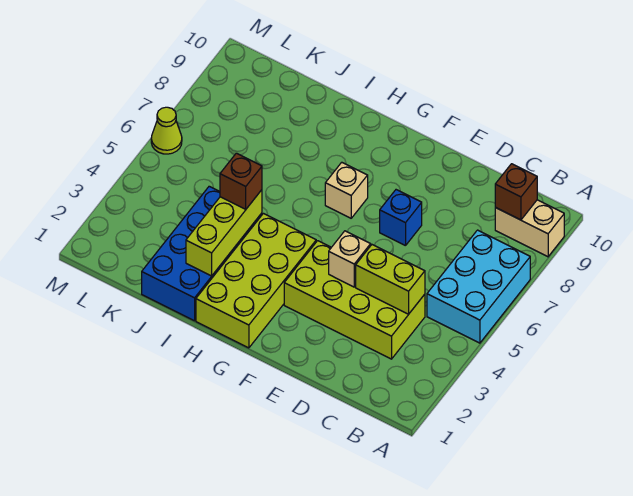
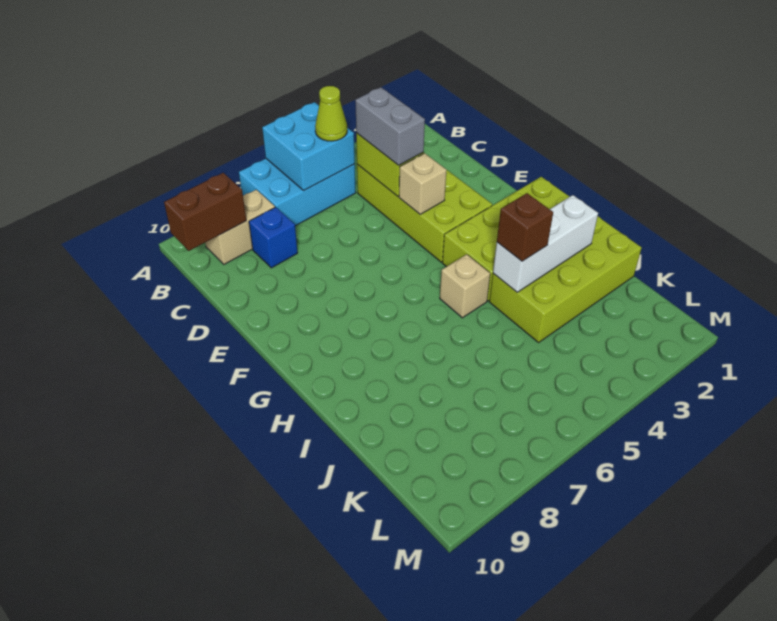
none -> cyan 2x2 brick [262,102,355,190]
tan 1x2 brick [495,200,564,257] -> tan 1x2 brick turned to [205,190,275,264]
brown 1x1 brick [495,164,537,220] -> brown 1x2 brick [164,173,246,251]
none -> grey 1x2 brick [355,87,425,165]
blue 1x1 brick [380,190,422,246] -> blue 1x1 brick moved to [249,207,298,268]
tan 1x1 brick [325,162,368,218] -> tan 1x1 brick moved to [440,254,490,318]
blue 2x4 brick [142,186,262,321] -> lime 2x4 brick [489,217,642,342]
lime 1x3 brick [186,190,262,276] -> white 1x3 brick [493,195,598,292]
lime 1x1 cone [151,107,182,154] -> lime 1x1 cone moved to [315,86,347,141]

